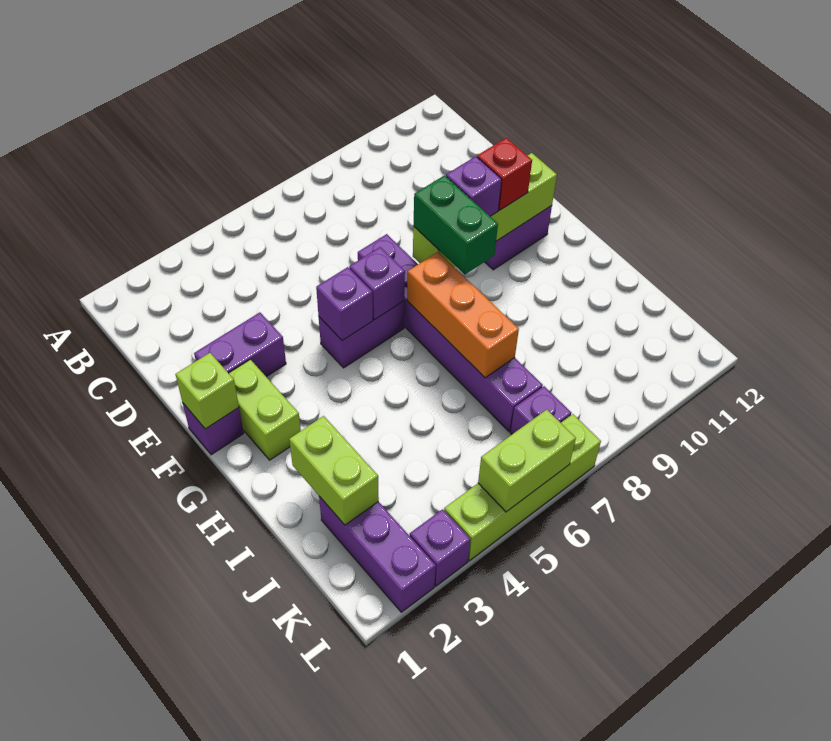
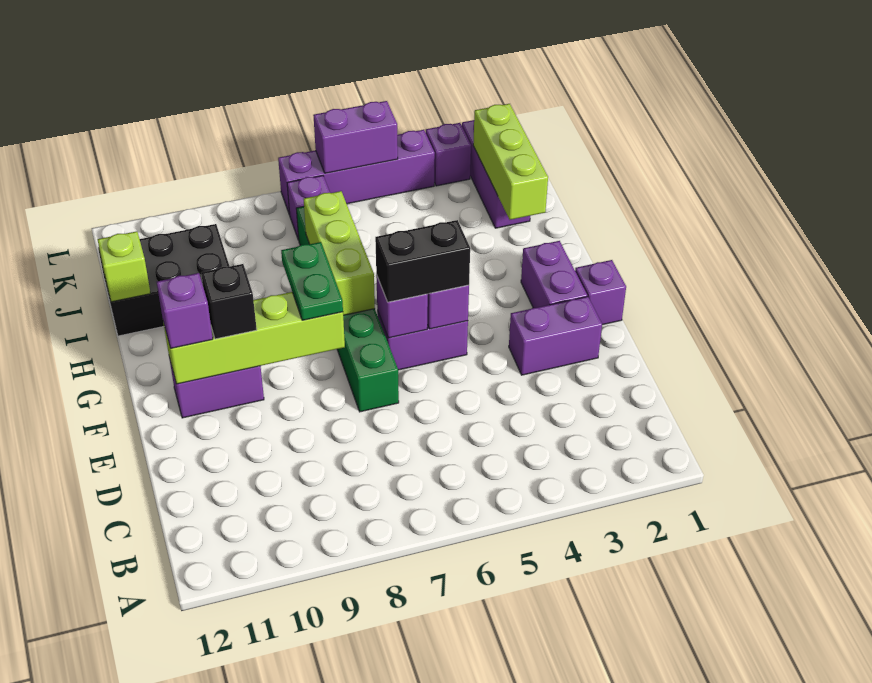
purple 1x6 brick [358,234,543,432] -> green 1x6 brick [296,207,399,412]
lime 1x1 brick [176,353,239,429] -> lime 1x1 brick moved to [97,231,151,302]
lime 1x2 brick [229,359,301,460] -> purple 1x2 brick [521,241,587,308]
none -> black 1x2 brick [375,220,470,302]
green 1x2 brick [413,175,498,274] -> green 1x2 plate [281,242,343,320]
purple 1x1 brick [446,156,502,216] -> purple 1x1 brick moved to [157,273,213,348]
red 1x1 brick [477,138,532,210] -> black 1x1 brick [201,264,257,339]
orange 1x3 brick [407,252,519,378] -> lime 1x3 brick [304,191,375,315]
lime 1x2 brick [289,416,379,525] -> lime 1x3 brick [473,104,548,220]
none -> black 2x3 brick [98,224,230,336]
lime 1x4 brick [444,414,601,561] -> purple 1x4 brick [278,130,435,215]
lime 1x2 brick [478,410,576,512] -> purple 1x2 brick [313,101,398,173]

